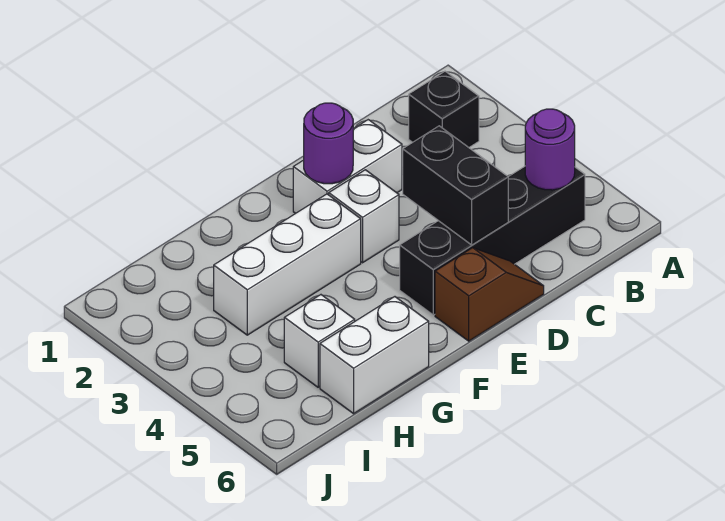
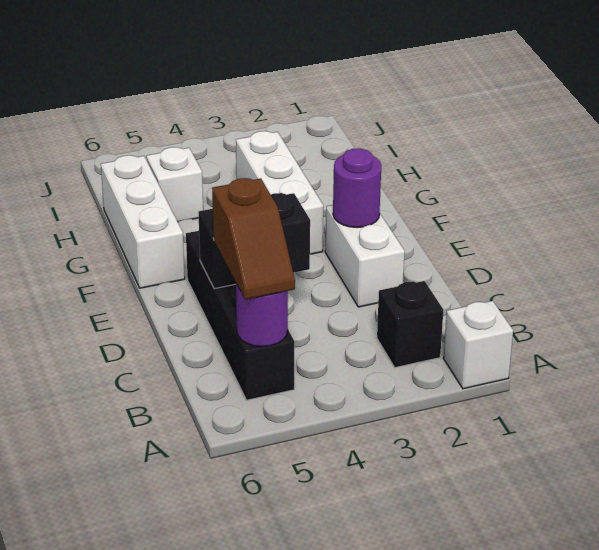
brown 1x2 slope [435,248,544,341] -> brown 1x2 slope moved to [212,178,295,300]
white 1x1 brick [329,170,399,263] -> white 1x1 brick moved to [444,301,513,389]
white 1x2 brick [320,297,429,414] -> white 1x3 brick [101,155,185,288]

